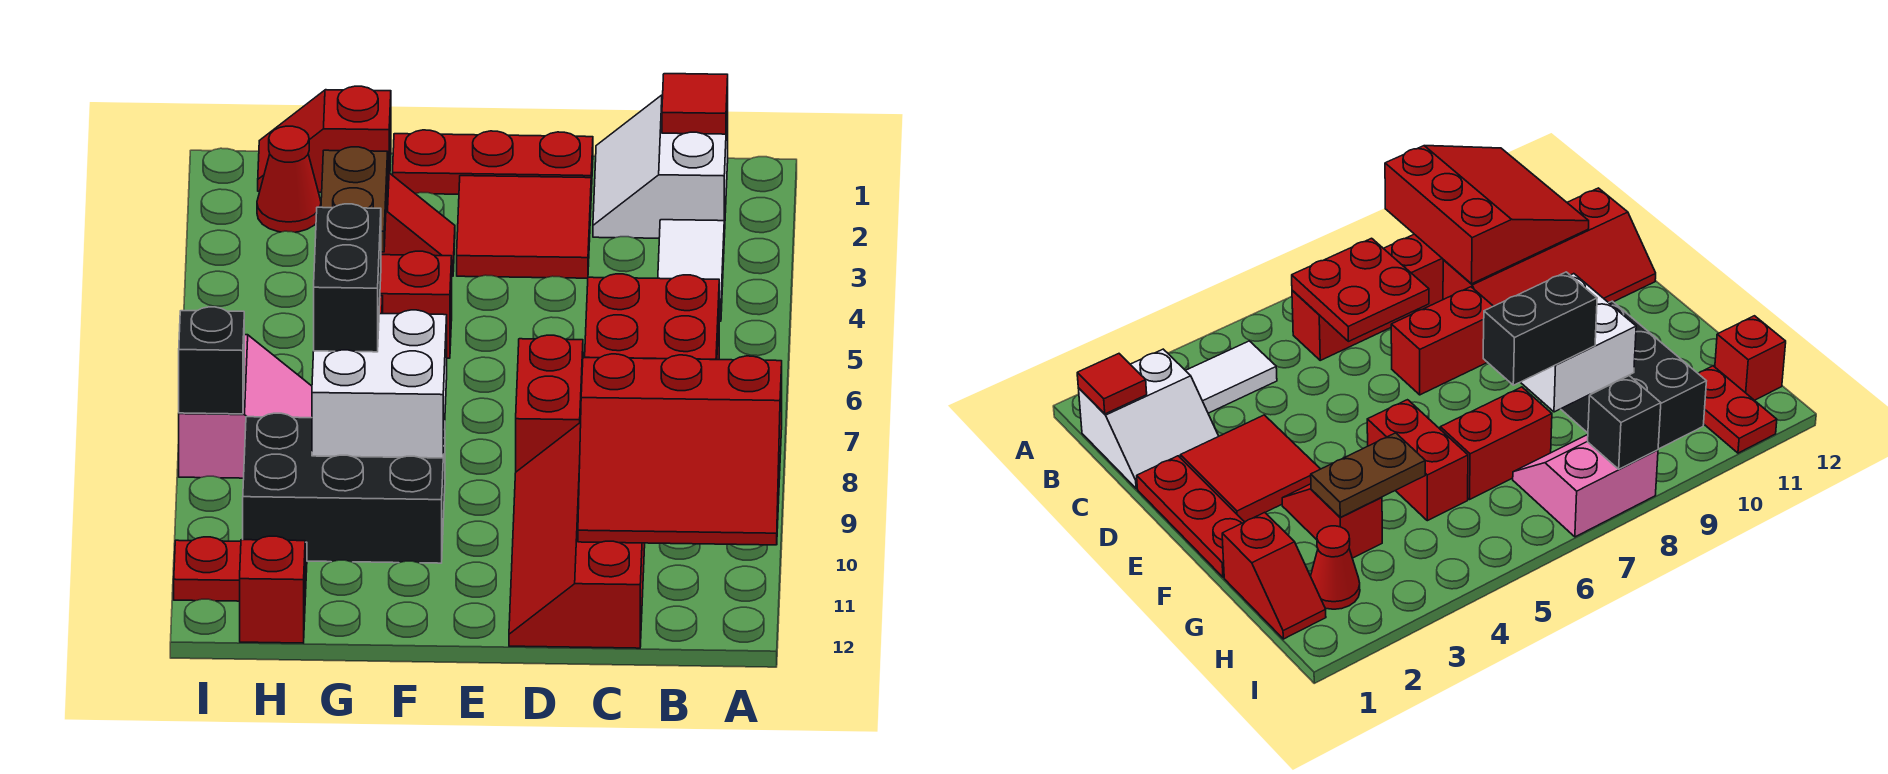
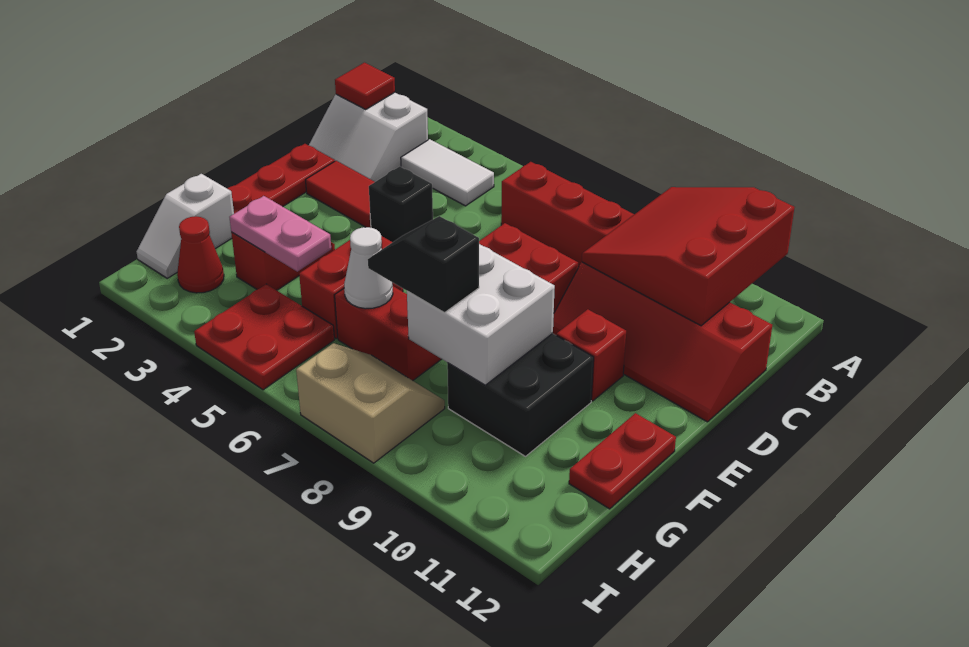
red 3x3 slope [578,354,782,545] -> red 3x3 slope turned to [582,187,795,326]
red 2x2 plate [585,274,719,360] -> red 2x2 plate moved to [194,284,335,390]
red 2x2 tile [457,176,591,278] -> red 1x2 tile [306,161,374,228]
black 2x3 brick [243,413,445,563] -> black 2x2 brick [447,333,594,456]
red 1x2 slope [258,86,391,192] -> white 1x2 slope [137,174,234,278]
brown 1x2 plate [321,147,388,252] -> pink 1x2 plate [230,196,331,272]
none -> white 1x1 cone [344,227,393,309]
black 1x2 brick [314,204,381,352] -> black 1x2 slope [368,216,479,313]
pink 2x2 slope [179,335,312,478] -> tan 2x2 slope [296,343,445,463]
red 1x2 plate [174,537,307,601] -> red 1x2 plate moved to [569,413,676,509]
red 1x1 brick [240,536,305,643] -> red 1x1 brick moved to [556,309,626,401]
black 1x1 brick [179,307,244,414] -> black 1x1 brick moved to [369,166,433,242]

